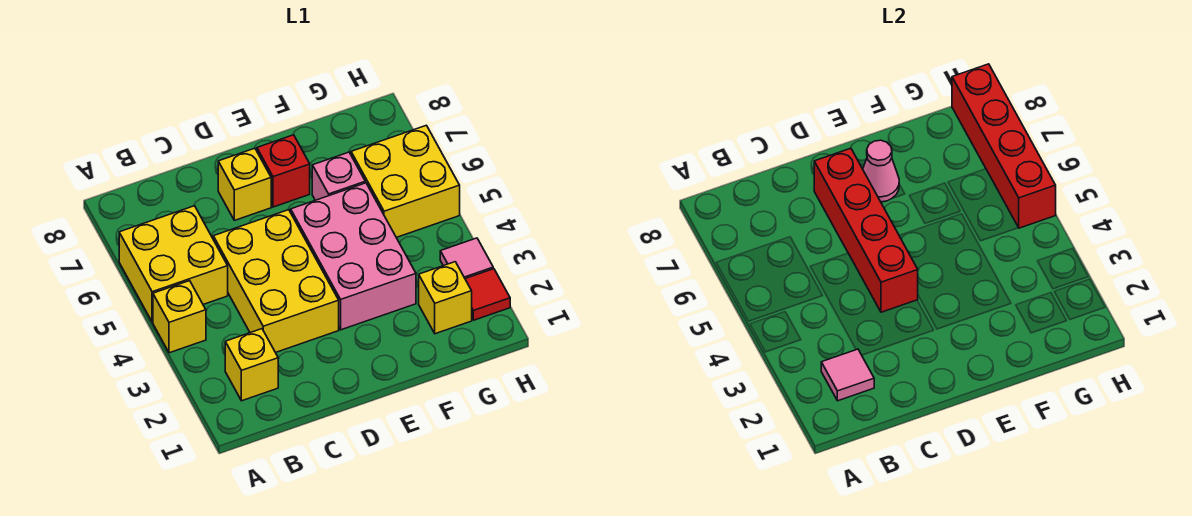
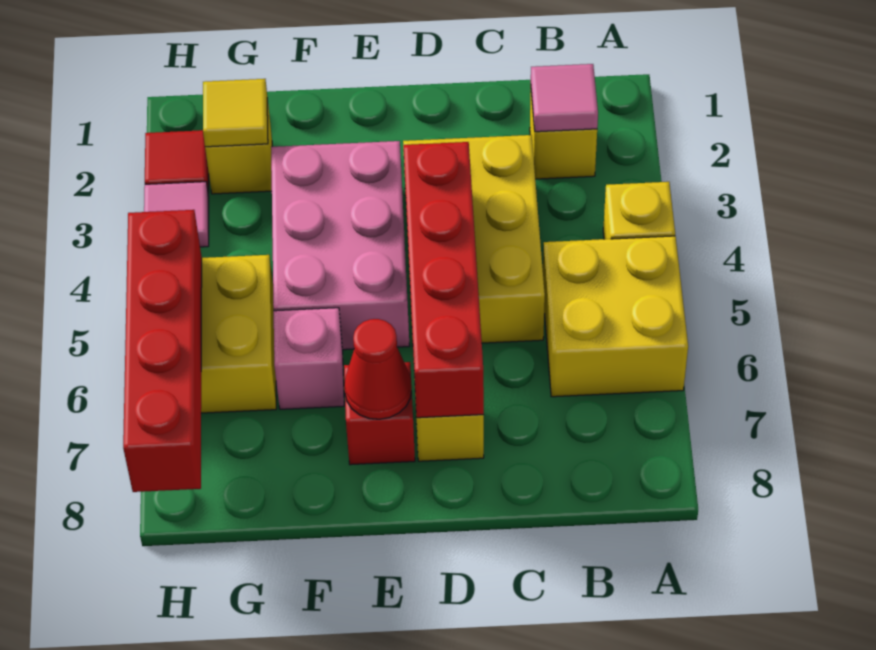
pink 1x1 cone [863,140,899,202] -> red 1x1 cone [344,319,412,419]
none -> yellow 1x1 tile [203,79,268,147]

